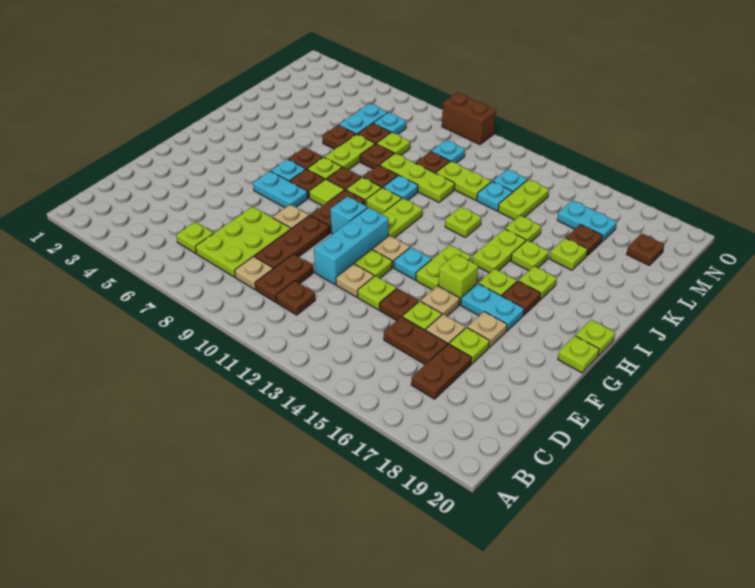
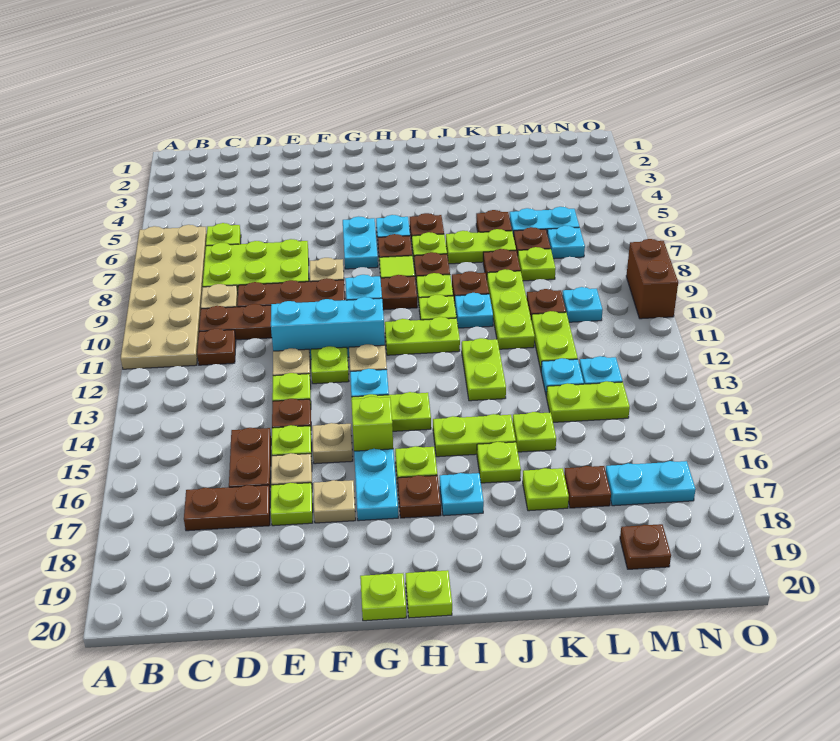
none -> tan 2x6 plate [121,225,207,369]
lime 1x1 plate [519,266,557,300] -> cyan 1x1 plate [440,473,484,516]
lime 1x1 plate [445,207,481,237] -> lime 1x2 plate [462,338,506,401]
cyan 1x2 plate [557,200,617,242] -> cyan 1x2 plate turned to [606,461,696,506]

